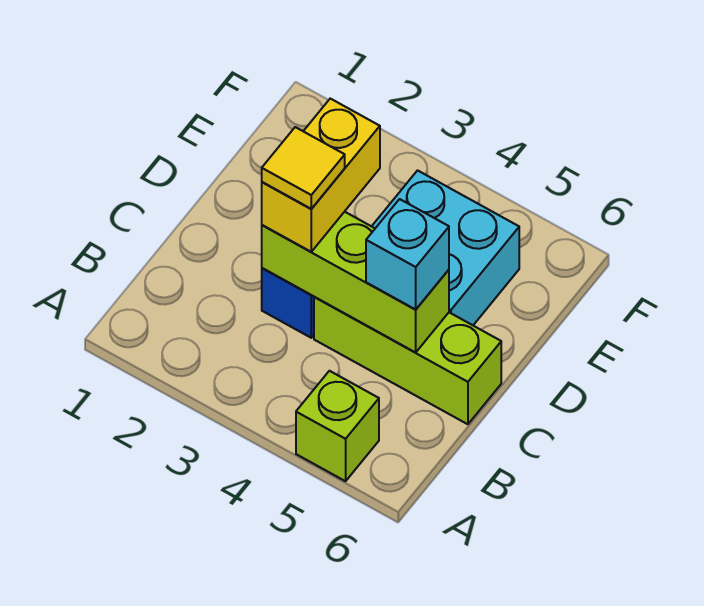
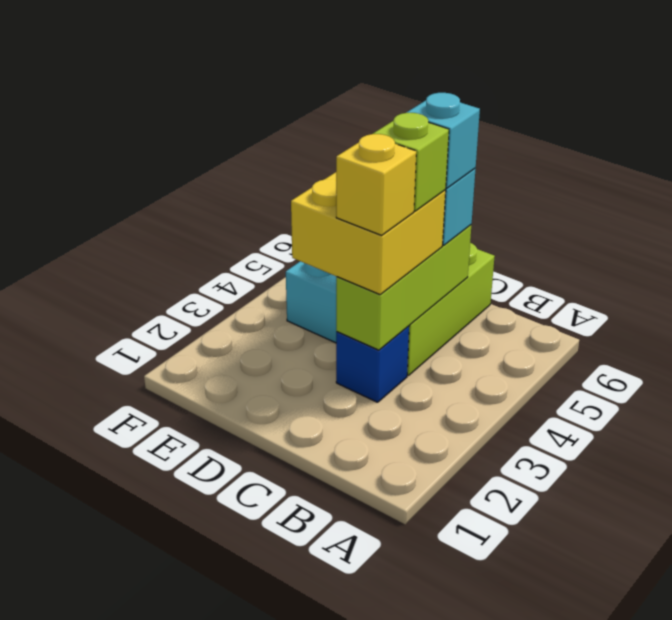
lime 1x1 brick [296,371,379,481] -> lime 1x1 brick moved to [373,113,449,211]
yellow 1x2 brick [262,99,380,252] -> yellow 2x2 brick [291,172,446,294]
yellow 1x1 tile [262,127,345,209] -> yellow 1x1 brick [336,134,416,235]
none -> cyan 1x1 brick [406,93,480,188]

